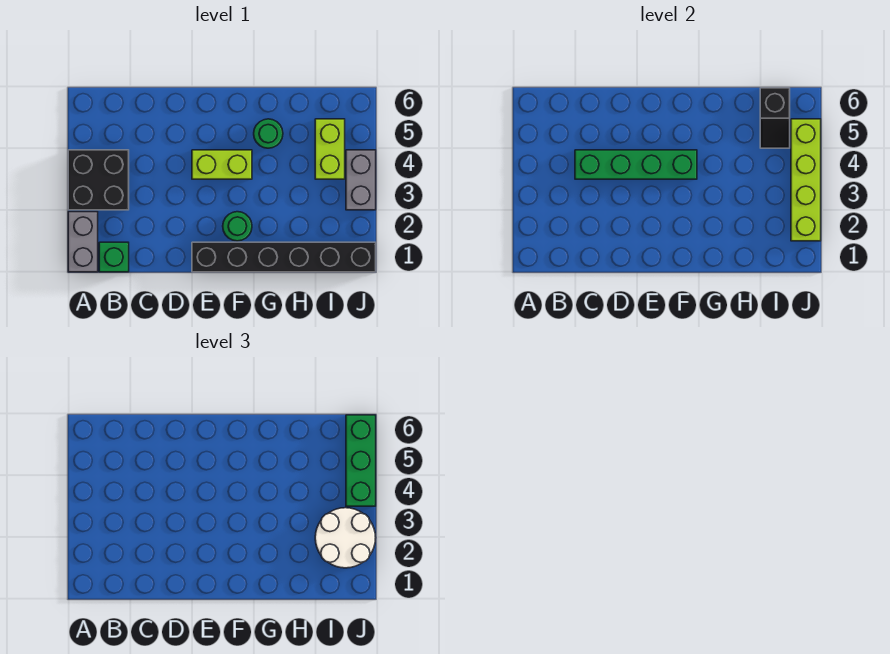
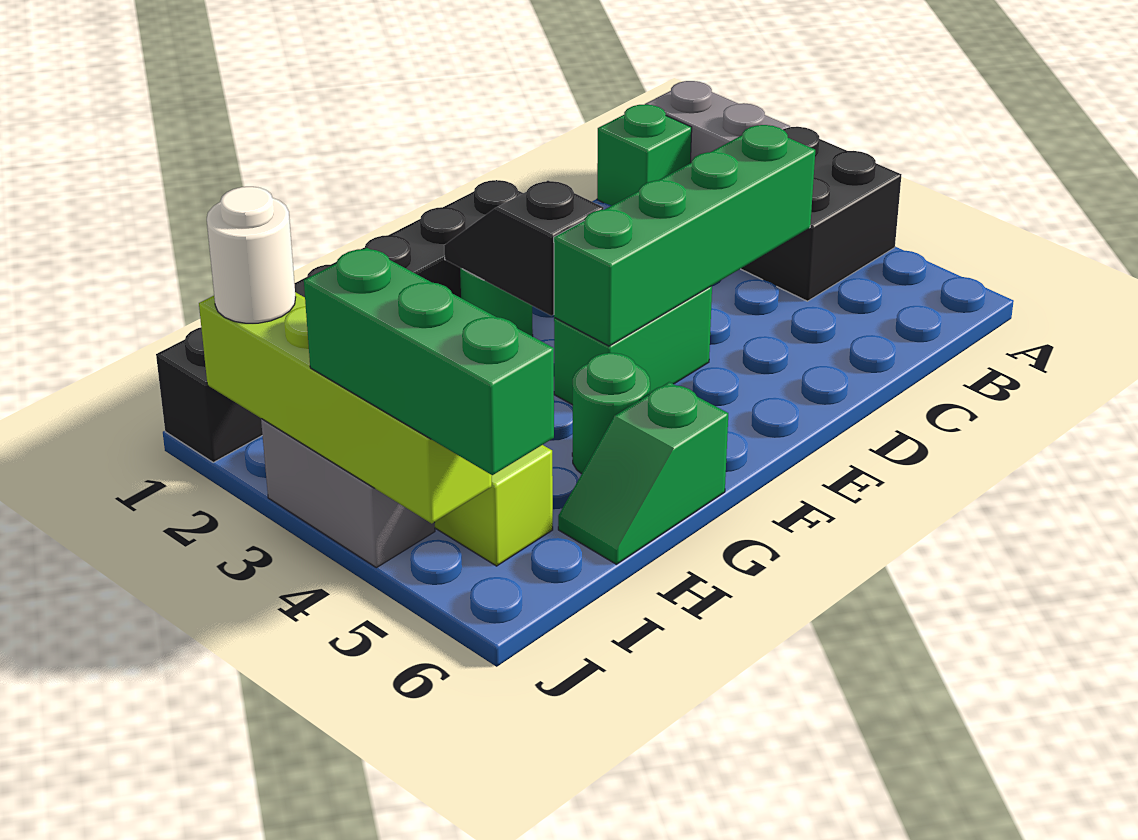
lime 1x2 brick [192,150,252,179] -> green 1x2 brick [554,286,712,405]
none -> green 1x2 slope [558,382,728,564]
white 2x2 round brick [315,508,376,568] -> white 1x1 round brick [207,187,296,323]
black 1x2 slope [760,88,790,148] -> black 1x2 slope moved to [444,181,604,316]

